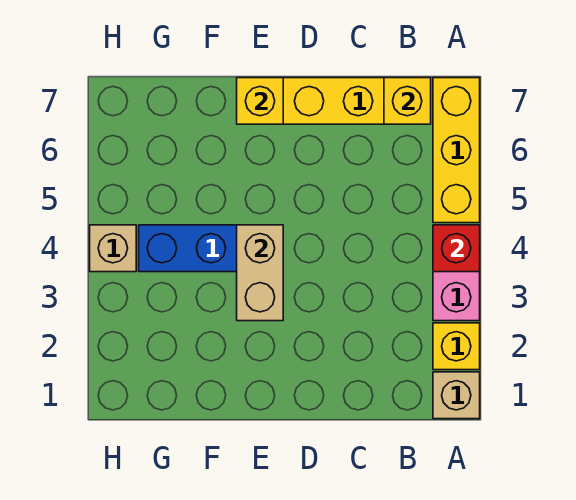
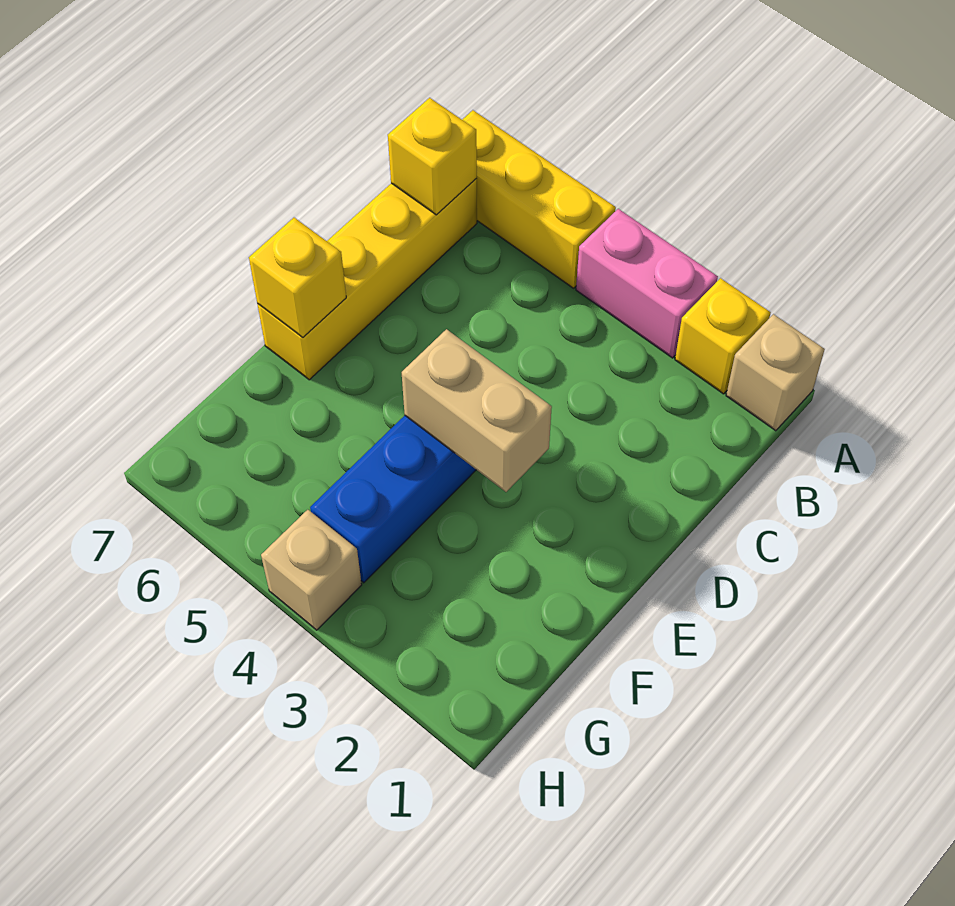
red 1x1 brick [433,225,480,272] -> none

